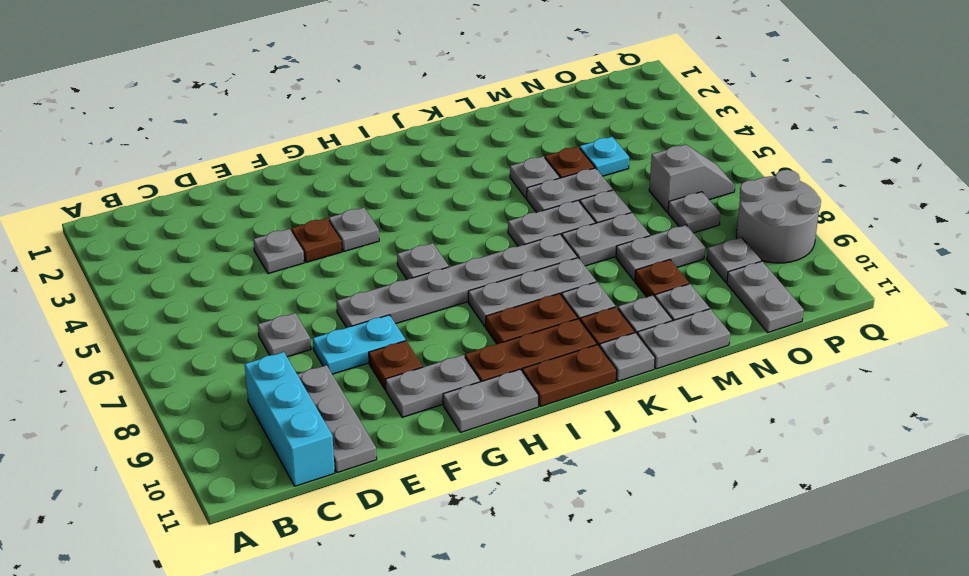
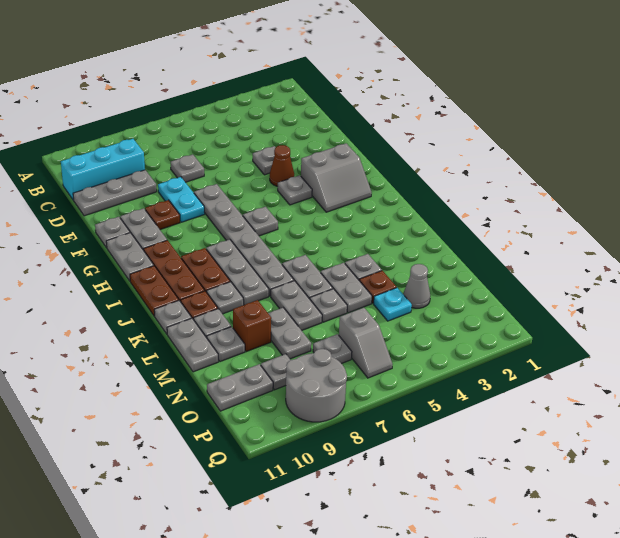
brown 1x1 plate [291,218,342,262] -> brown 1x1 cone [270,145,294,186]
none -> grey 1x1 plate [95,217,130,248]
none -> grey 2x2 slope [301,143,372,212]
brown 1x1 plate [635,260,689,297] -> brown 1x1 brick [233,300,271,352]
none -> grey 1x1 cone [403,264,430,308]

